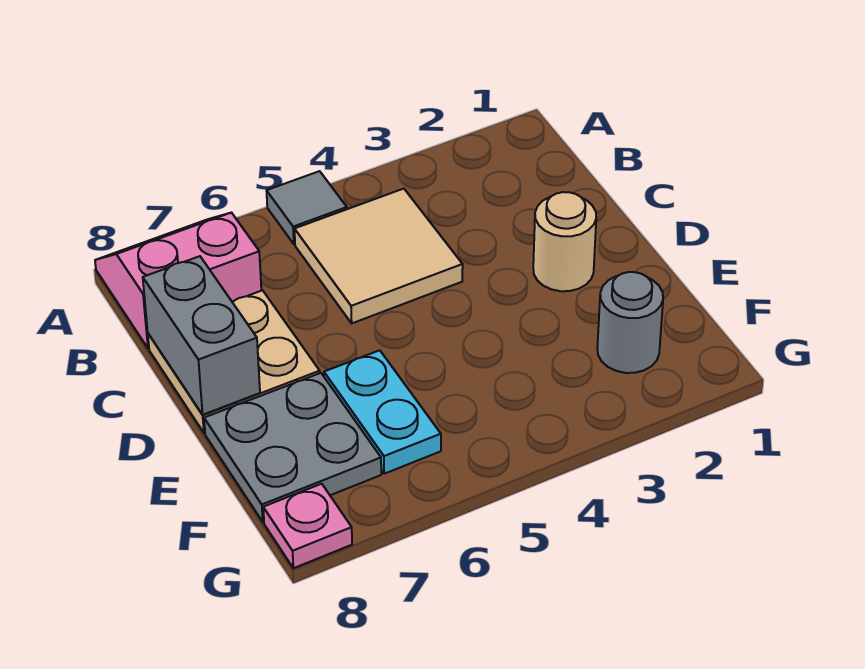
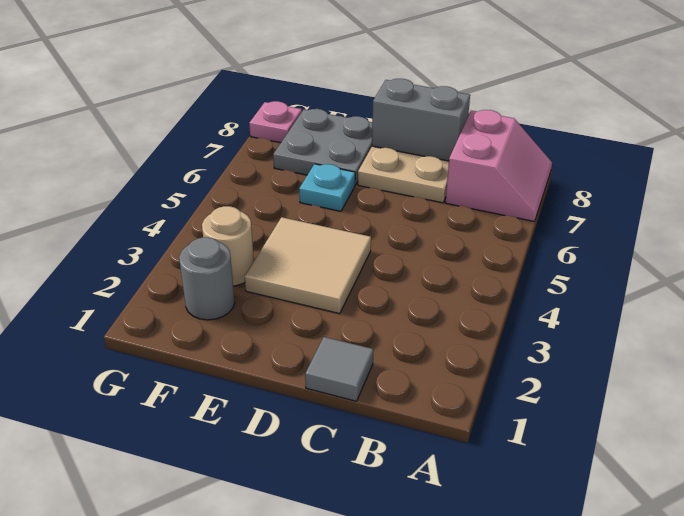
grey 1x1 tile [267,171,347,244] -> grey 1x1 tile moved to [305,337,373,401]
tan 2x2 tile [295,189,463,323] -> tan 2x2 tile moved to [245,217,371,314]
tan 1x1 round brick [533,192,596,291] -> tan 1x1 round brick moved to [202,206,254,286]
cyan 1x2 plate [324,350,441,474] -> cyan 1x1 plate [299,164,355,211]

